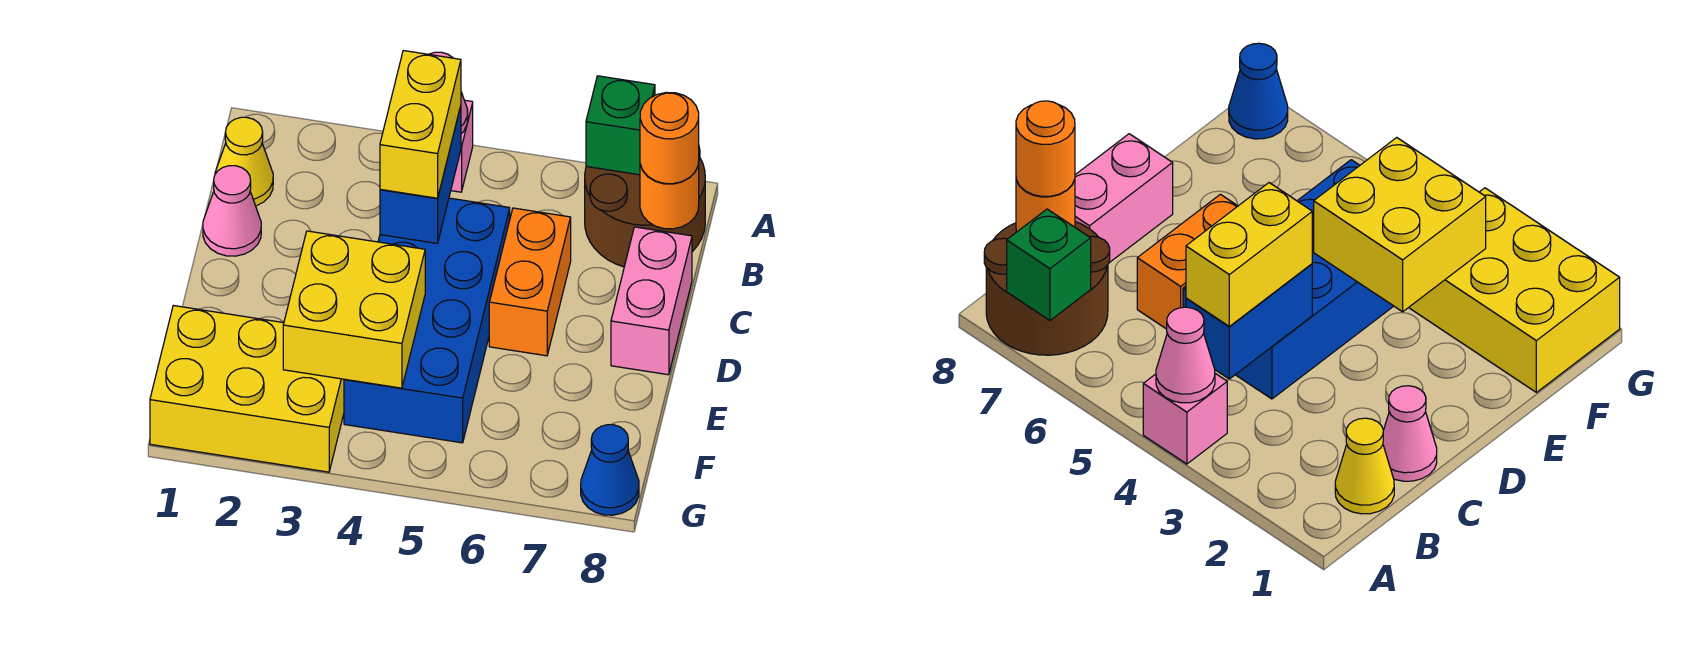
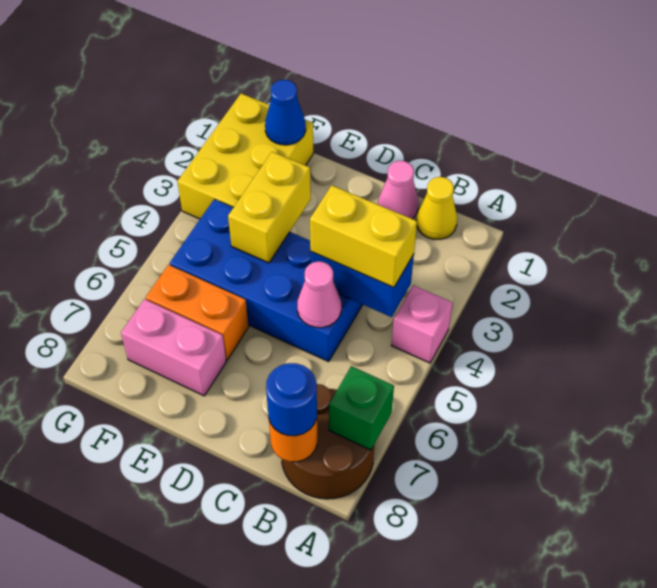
pink 1x1 cone [1156,307,1215,403] -> pink 1x1 cone moved to [297,261,341,328]
orange 1x1 round brick [640,92,699,184] -> blue 1x1 round brick [266,363,317,436]
orange 1x2 brick [489,208,571,356] -> orange 1x2 brick moved to [146,265,248,360]
pink 1x2 brick [611,227,692,375] -> pink 1x2 brick moved to [121,299,226,396]
yellow 2x2 brick [283,231,425,388] -> yellow 1x2 brick [228,152,311,263]
blue 1x1 cone [581,425,639,515] -> blue 1x1 cone moved to [265,80,306,145]

